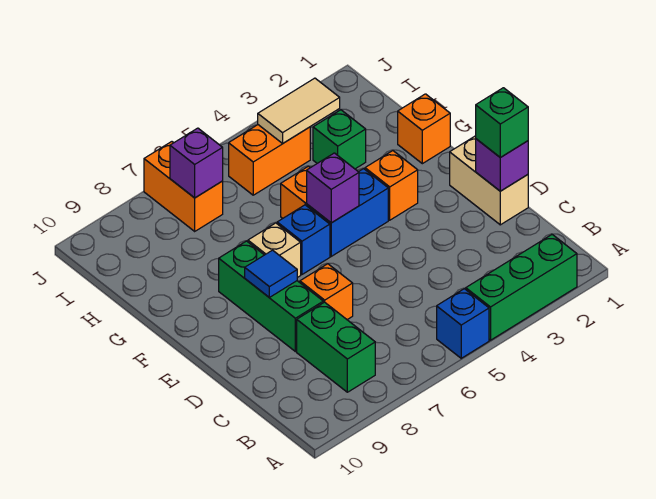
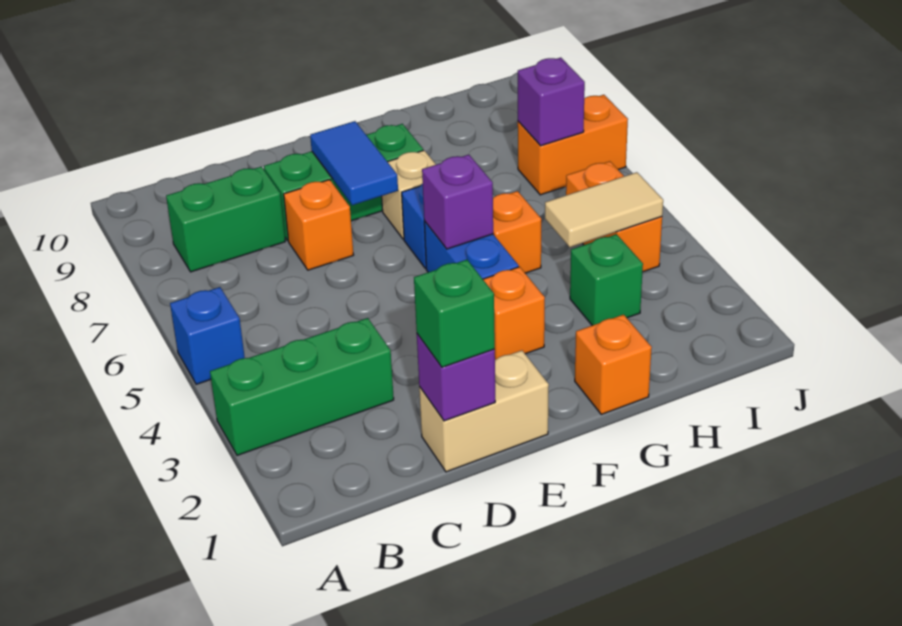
green 1x3 brick [466,235,577,340] -> green 1x3 brick turned to [210,318,394,455]
blue 1x1 tile [245,250,297,297] -> blue 1x2 tile [310,121,398,205]
tan 1x2 tile [258,78,340,143] -> tan 1x2 tile turned to [545,172,663,247]

